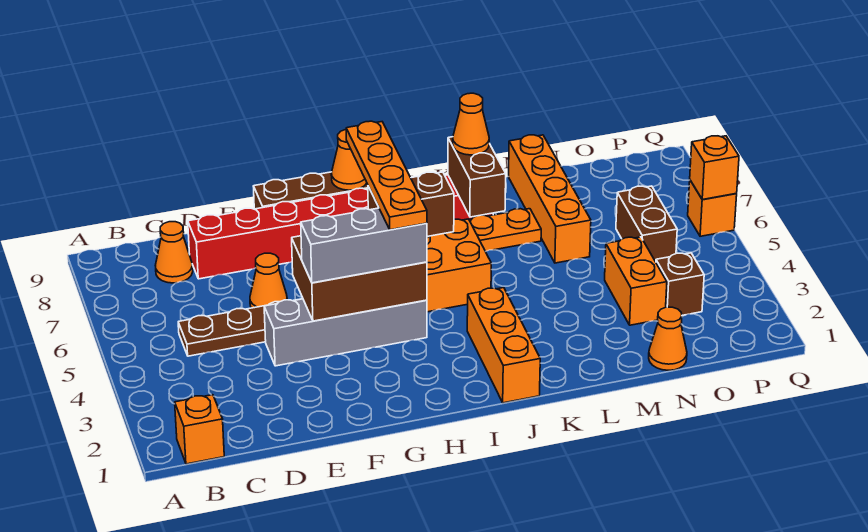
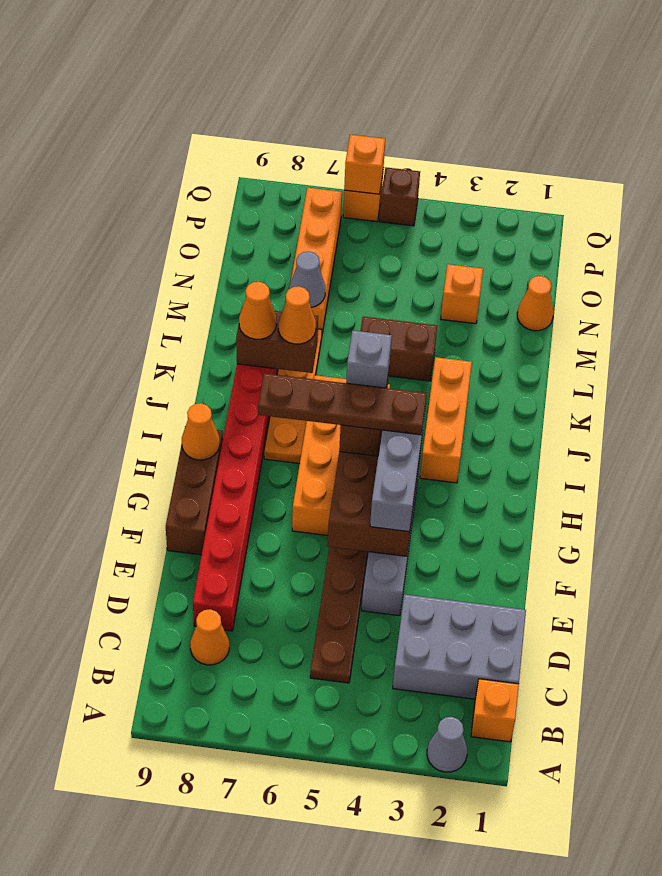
none -> grey 1x1 cone [427,717,467,772]
none -> grey 2x3 brick [393,594,526,699]
orange 1x1 cone [250,253,287,308] -> orange 1x1 cone moved to [278,286,316,344]
orange 1x4 plate [346,121,427,230] -> brown 1x4 plate [258,373,427,435]
none -> grey 1x1 brick [346,331,392,388]
orange 1x3 brick [467,288,540,403] -> orange 1x3 brick turned to [420,357,472,483]
orange 1x4 brick [509,135,591,263] -> orange 1x4 brick turned to [291,188,342,333]
none -> grey 1x1 cone [289,252,325,307]
orange 1x2 brick [605,237,667,325] -> orange 1x1 brick [441,264,483,324]
brown 1x1 brick [656,253,704,315] -> brown 1x1 brick moved to [379,167,420,226]
brown 1x2 brick [616,186,677,262] -> brown 1x2 brick moved to [361,317,437,381]

